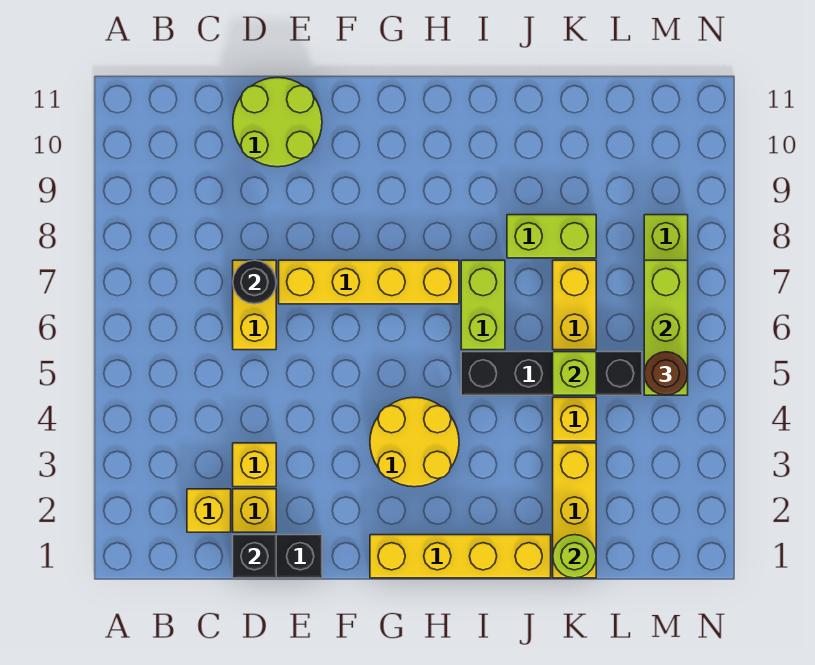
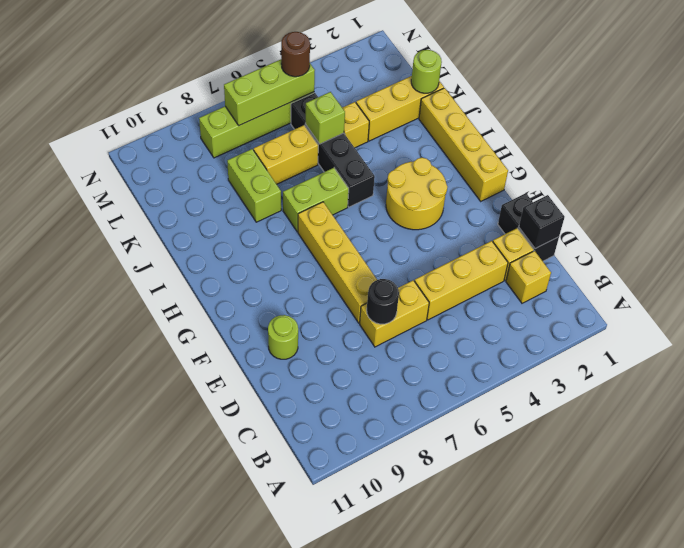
yellow 1x1 brick [233,443,276,487] -> yellow 1x3 brick [414,241,508,320]
lime 2x2 round brick [233,78,322,167] -> lime 1x1 round brick [268,315,298,359]

